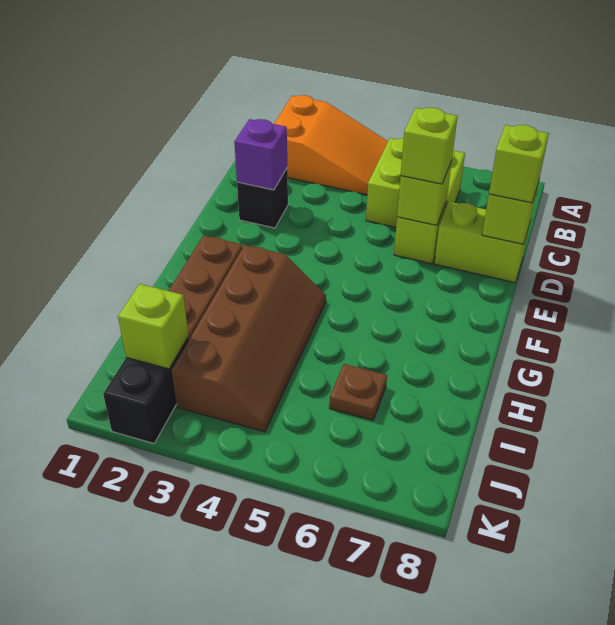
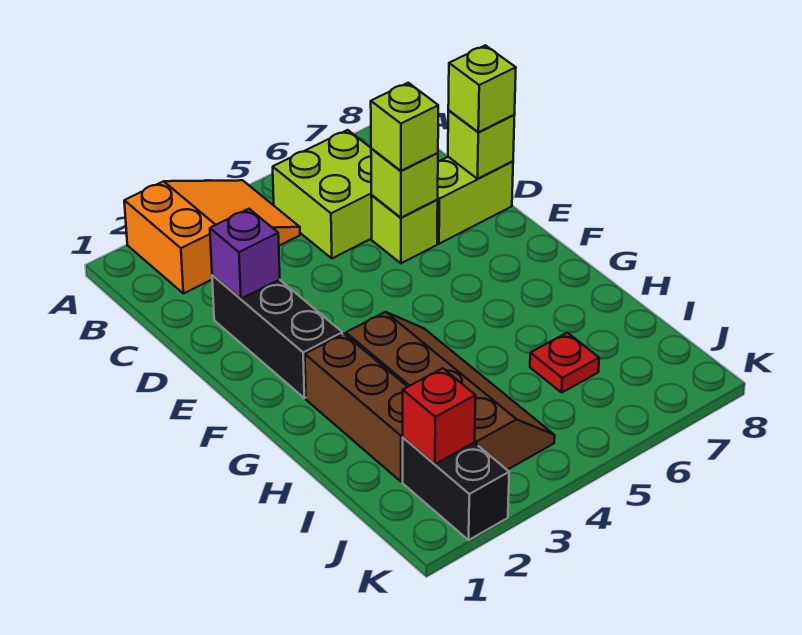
black 1x1 brick [237,169,288,228] -> black 1x3 brick [212,275,342,398]
brown 1x1 plate [329,364,387,420] -> red 1x1 plate [530,333,599,392]
lime 1x1 brick [118,284,188,369] -> red 1x1 brick [403,368,476,464]

